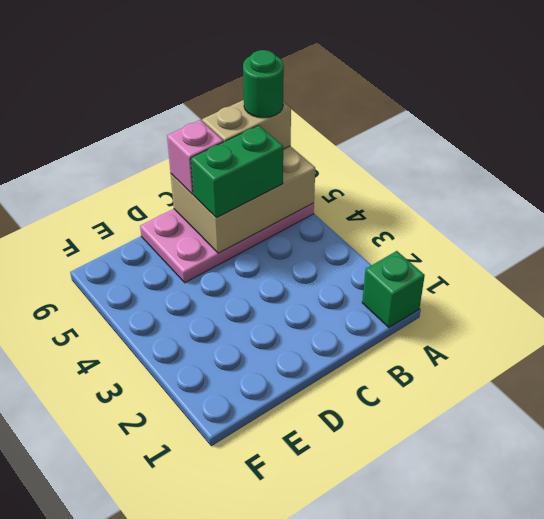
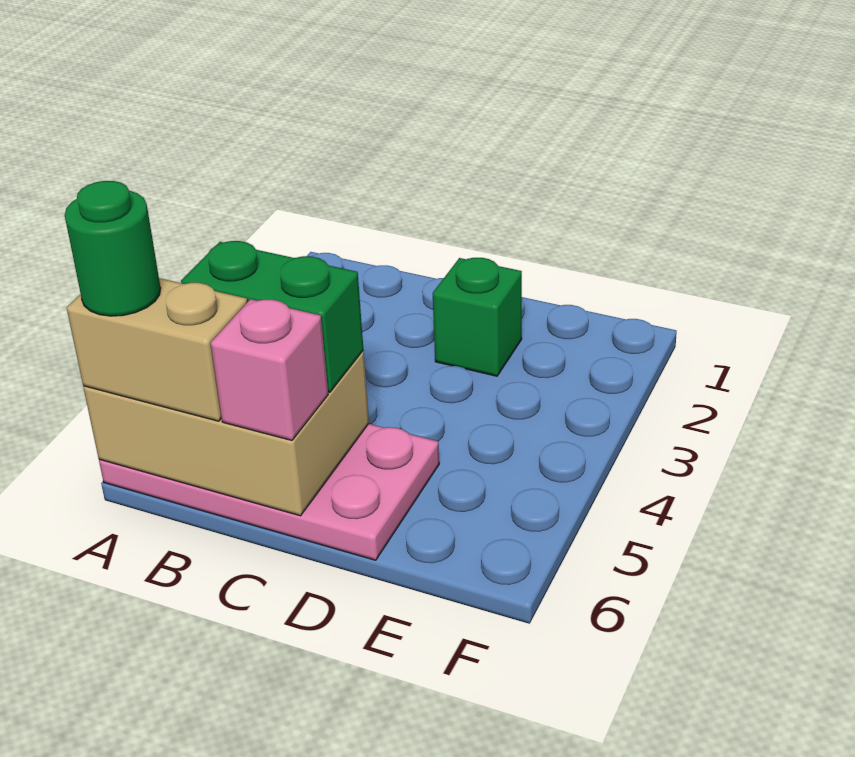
green 1x1 brick [362,251,425,328] -> green 1x1 brick moved to [433,258,522,376]

